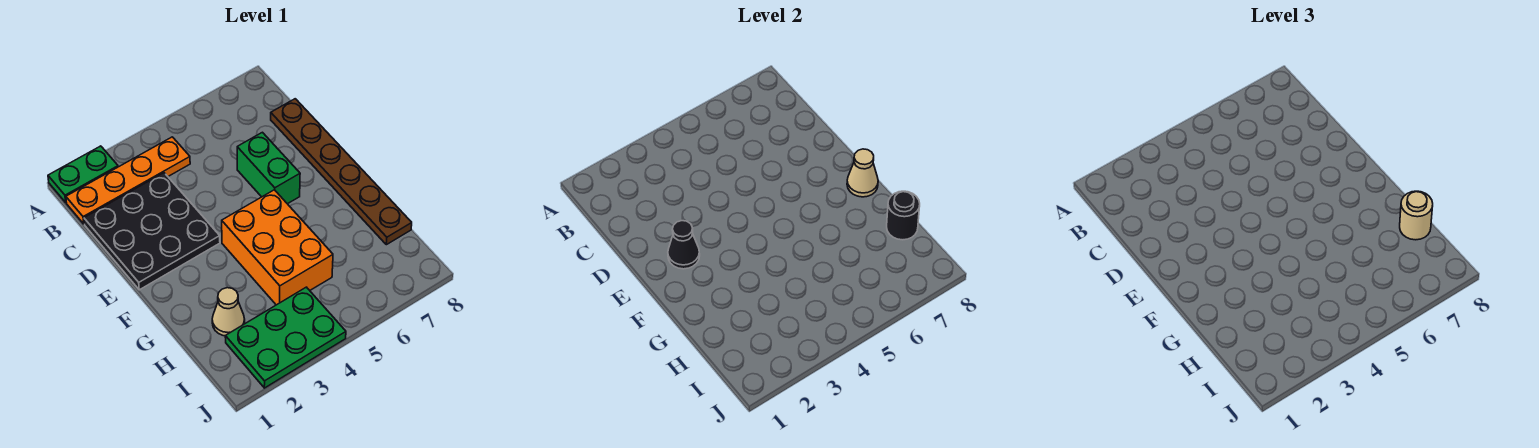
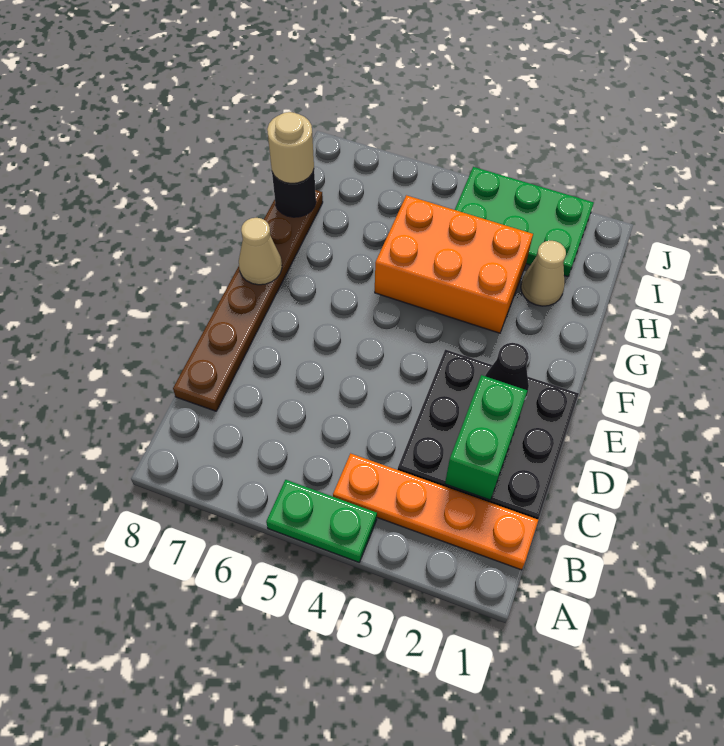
green 1x2 plate [48,146,118,203] -> green 1x2 plate moved to [266,480,377,562]
green 1x2 brick [237,132,300,204] -> green 1x2 brick moved to [445,375,527,500]
orange 2x3 brick [222,190,333,305] -> orange 2x3 brick turned to [375,195,533,333]

